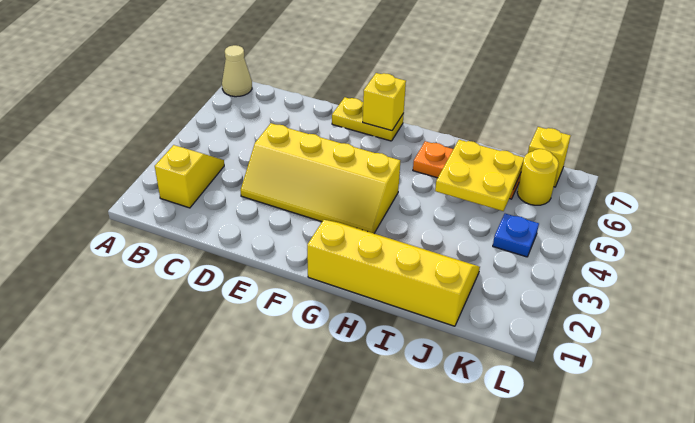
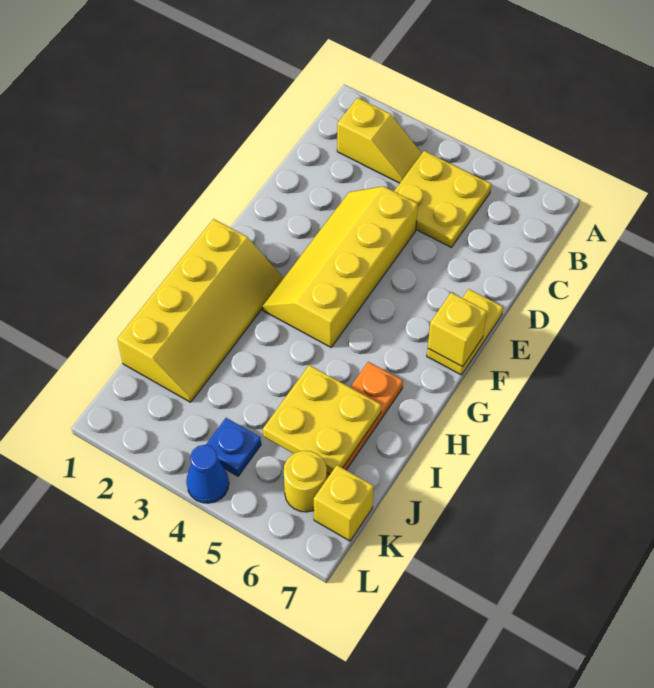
tan 1x1 cone [222,45,252,97] -> none
none -> yellow 2x2 plate [394,151,491,248]
none -> blue 1x1 cone [186,445,229,503]

